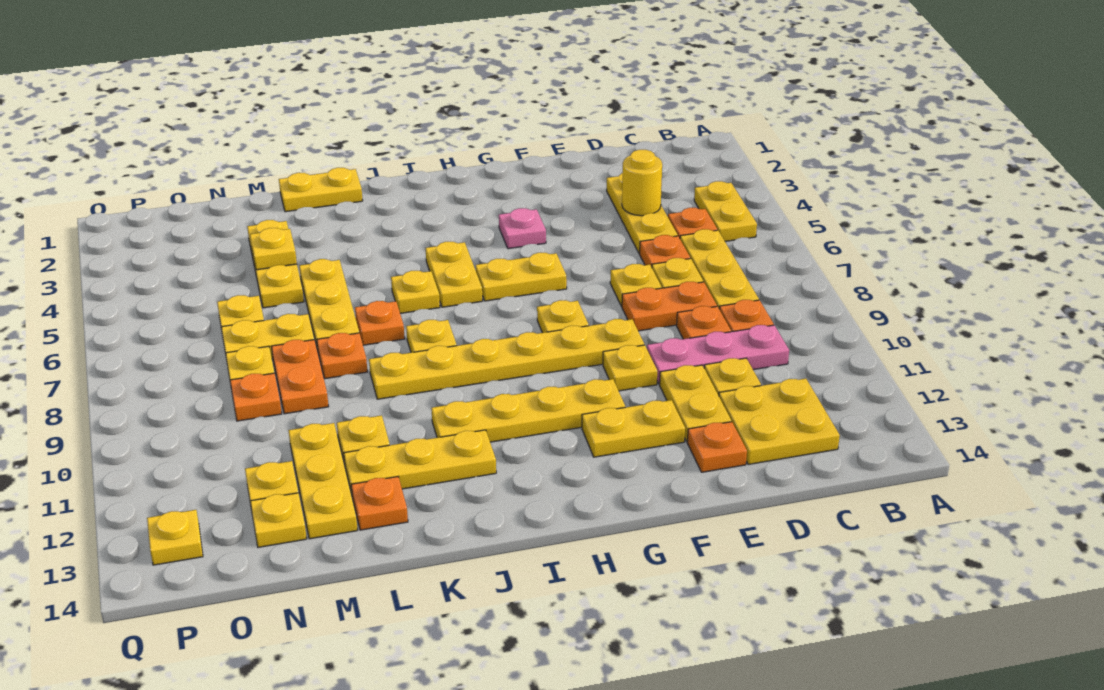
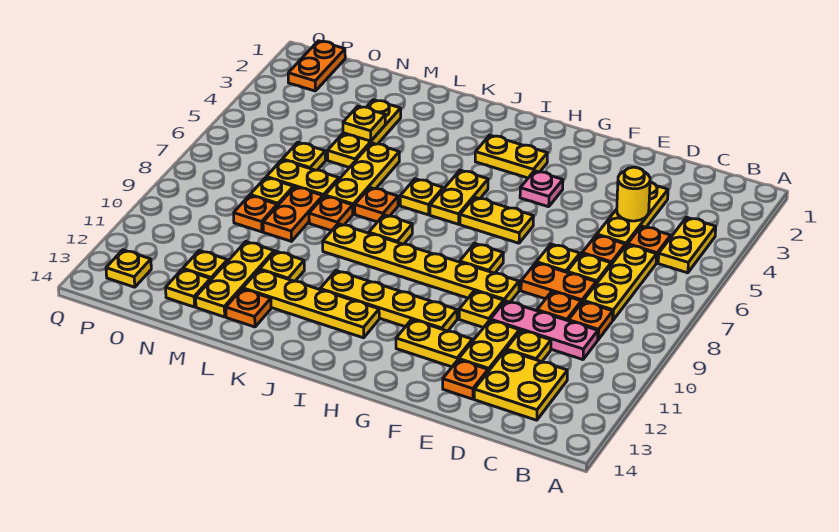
yellow 1x3 plate [344,430,496,494] -> yellow 1x4 plate [243,270,379,338]
yellow 1x2 plate [279,168,363,212] -> yellow 1x2 plate moved to [475,135,547,178]
none -> orange 1x2 plate [288,41,345,91]

